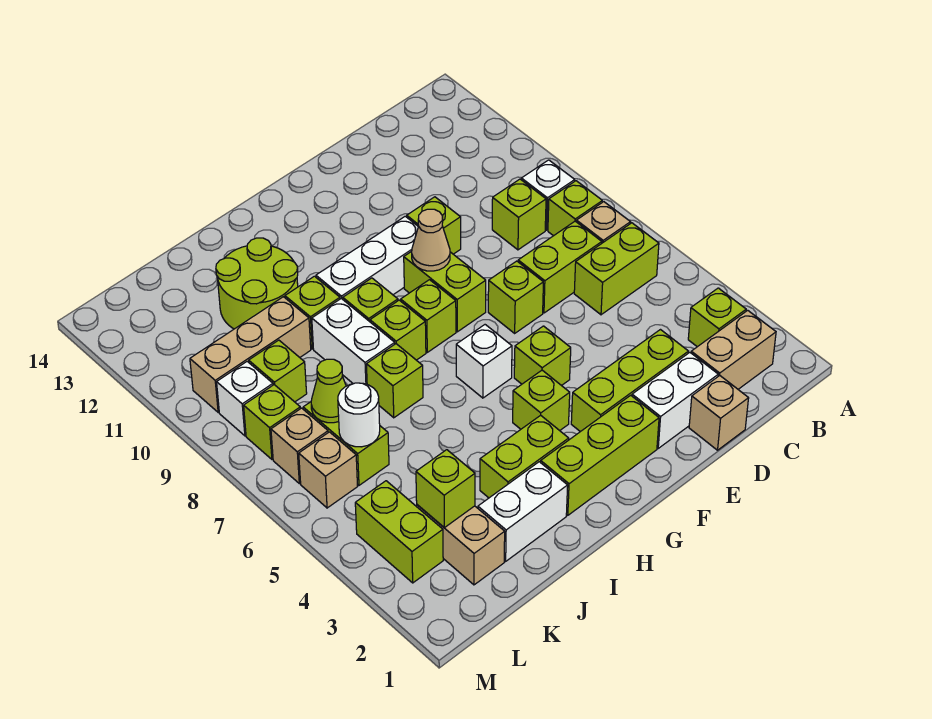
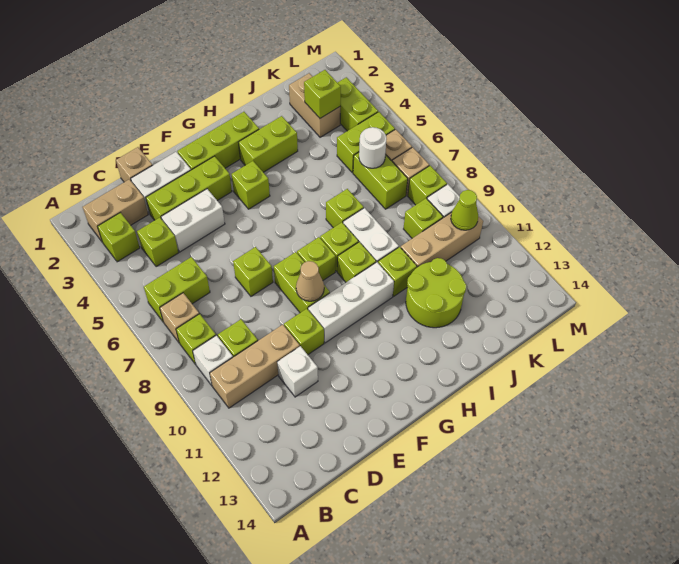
none -> tan 1x3 brick [210,324,300,408]
lime 1x2 brick [518,221,602,313] -> lime 1x2 brick moved to [337,112,395,173]
lime 1x1 brick [514,326,571,386] -> lime 1x1 brick moved to [137,218,179,267]
white 1x1 brick [456,325,512,398] -> white 1x1 brick moved to [277,346,318,397]
white 1x2 brick [478,462,568,561] -> white 1x2 brick moved to [161,189,225,252]
lime 1x1 cone [311,359,346,423] -> lime 1x1 cone moved to [451,190,478,230]

